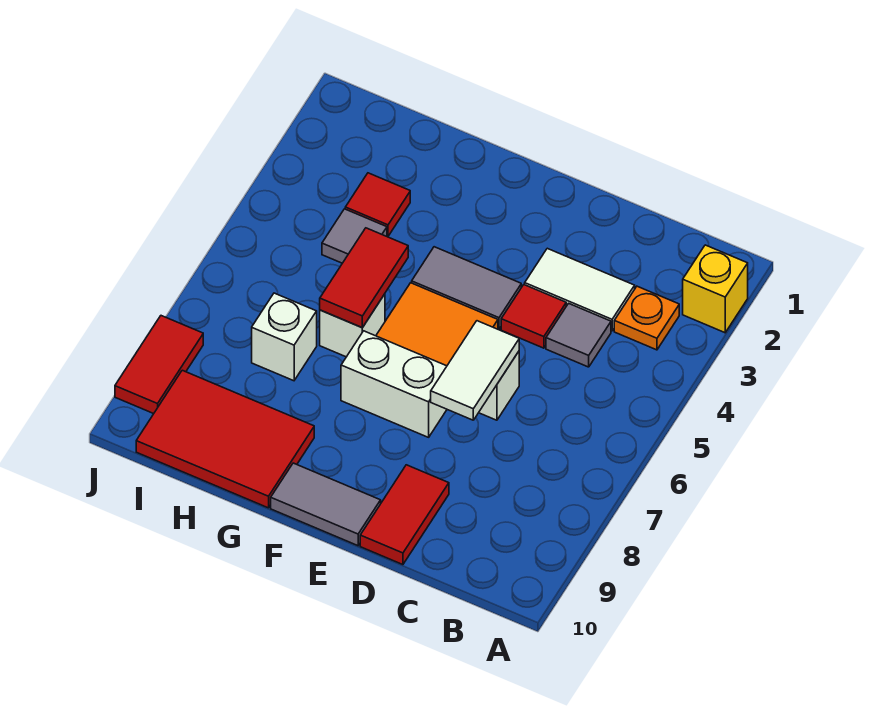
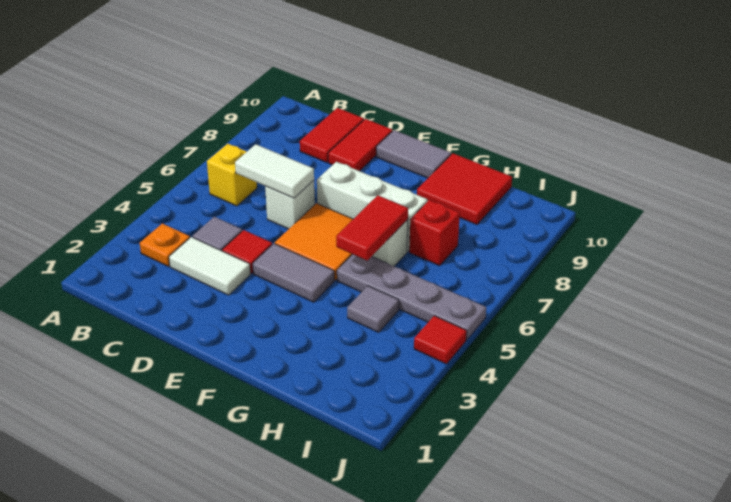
yellow 1x1 brick [683,245,748,333] -> yellow 1x1 brick moved to [207,144,257,206]
white 1x2 tile [431,321,519,420] -> white 1x2 tile turned to [235,144,314,198]
white 1x2 brick [341,331,447,437] -> white 1x3 brick [317,162,428,252]
none -> grey 1x4 plate [337,254,486,340]
red 2x3 tile [136,370,314,508] -> red 2x2 tile [417,153,512,225]
red 1x1 tile [345,173,410,236] -> red 1x1 tile moved to [414,316,467,364]
white 1x1 brick [252,293,317,381] -> red 1x1 brick [409,200,460,266]
red 1x2 tile [115,316,203,414] -> red 1x2 tile moved to [300,108,364,162]

